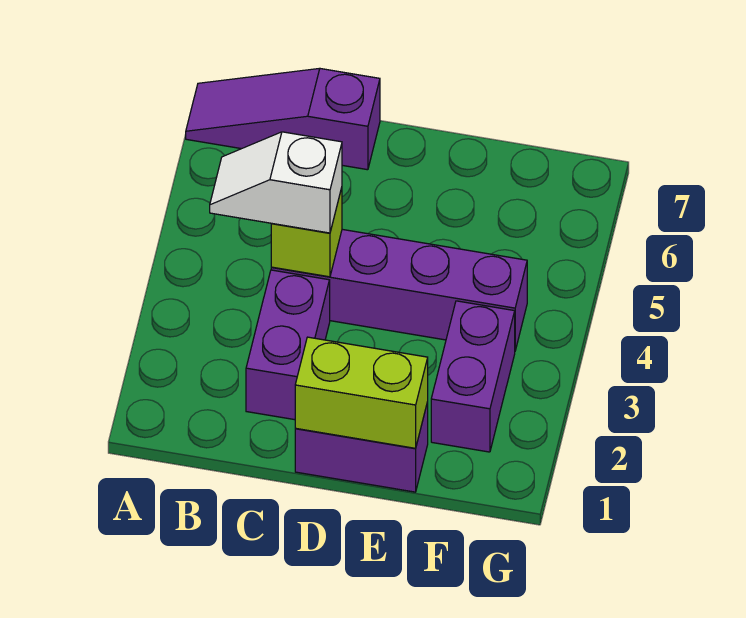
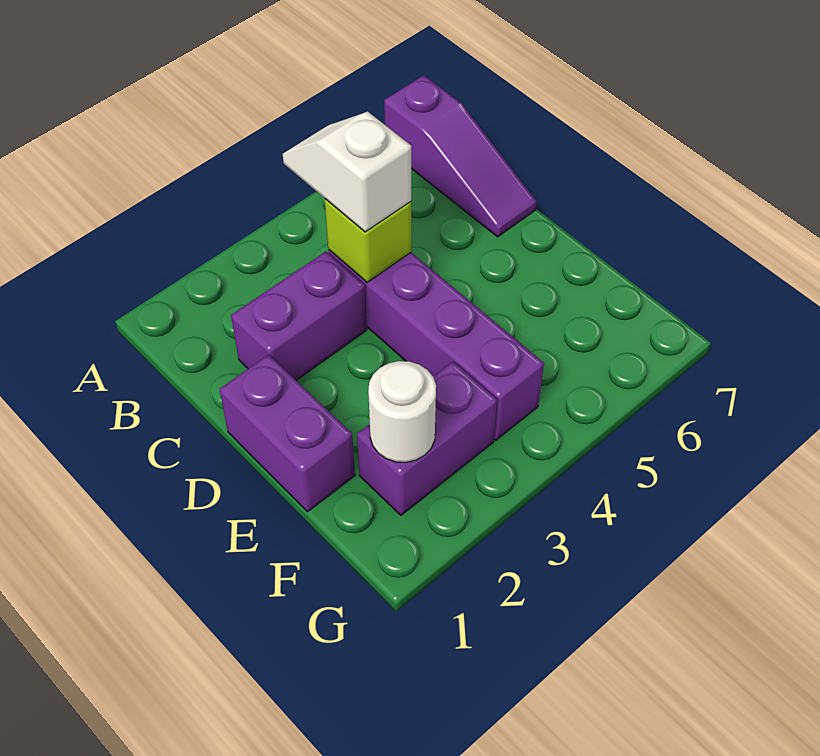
purple 1x3 slope [186,68,380,170] -> purple 1x3 slope turned to [384,75,537,237]
lime 1x2 brick [295,337,428,448] -> none
none -> white 1x1 round brick [368,361,436,462]

